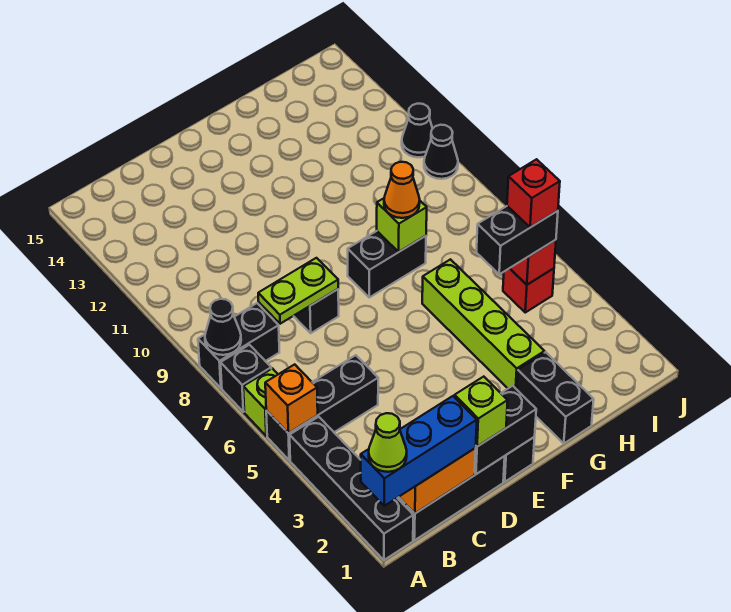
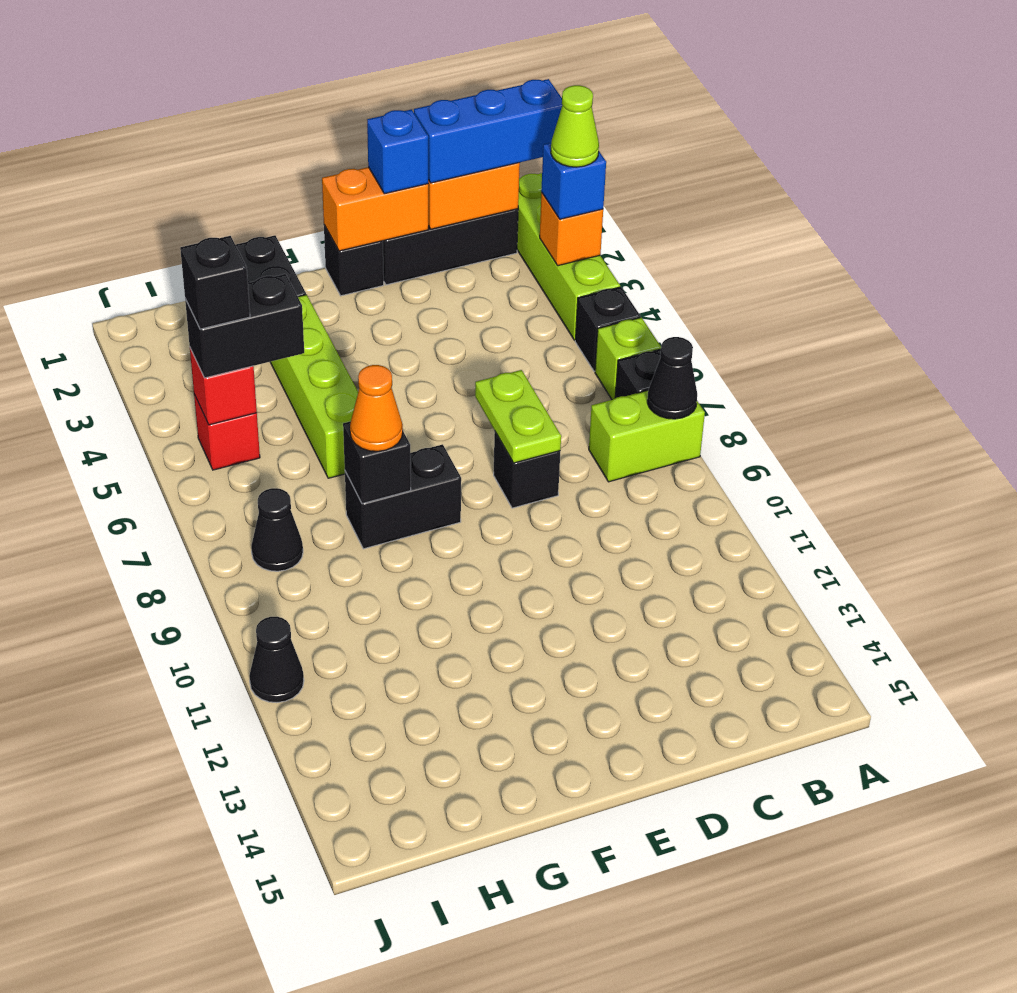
black 1x4 brick [290,417,413,560] -> lime 1x4 brick [517,173,620,340]
lime 1x1 cone [369,413,407,472] -> lime 1x1 cone moved to [551,85,599,167]
none -> blue 1x1 brick [541,143,606,219]
black 1x3 brick [266,355,378,460] -> black 1x1 brick [575,287,641,371]
orange 1x1 brick [265,364,318,433] -> orange 1x1 brick moved to [540,192,603,266]
black 1x2 brick [198,303,279,388] -> lime 1x2 brick [589,390,705,482]
lime 1x2 plate [258,258,338,324] -> lime 1x2 plate turned to [475,370,561,463]
black 1x2 brick [475,386,536,474] -> orange 1x2 brick [322,167,428,251]
lime 1x1 brick [454,377,508,446] -> blue 1x1 brick [367,110,428,194]
lime 1x1 brick [377,198,427,252] -> black 1x1 brick [343,421,411,504]
red 1x1 brick [507,159,560,227] -> black 1x1 brick [180,236,250,329]
black 1x1 cone [424,125,458,179] -> black 1x1 cone moved to [251,488,303,571]

